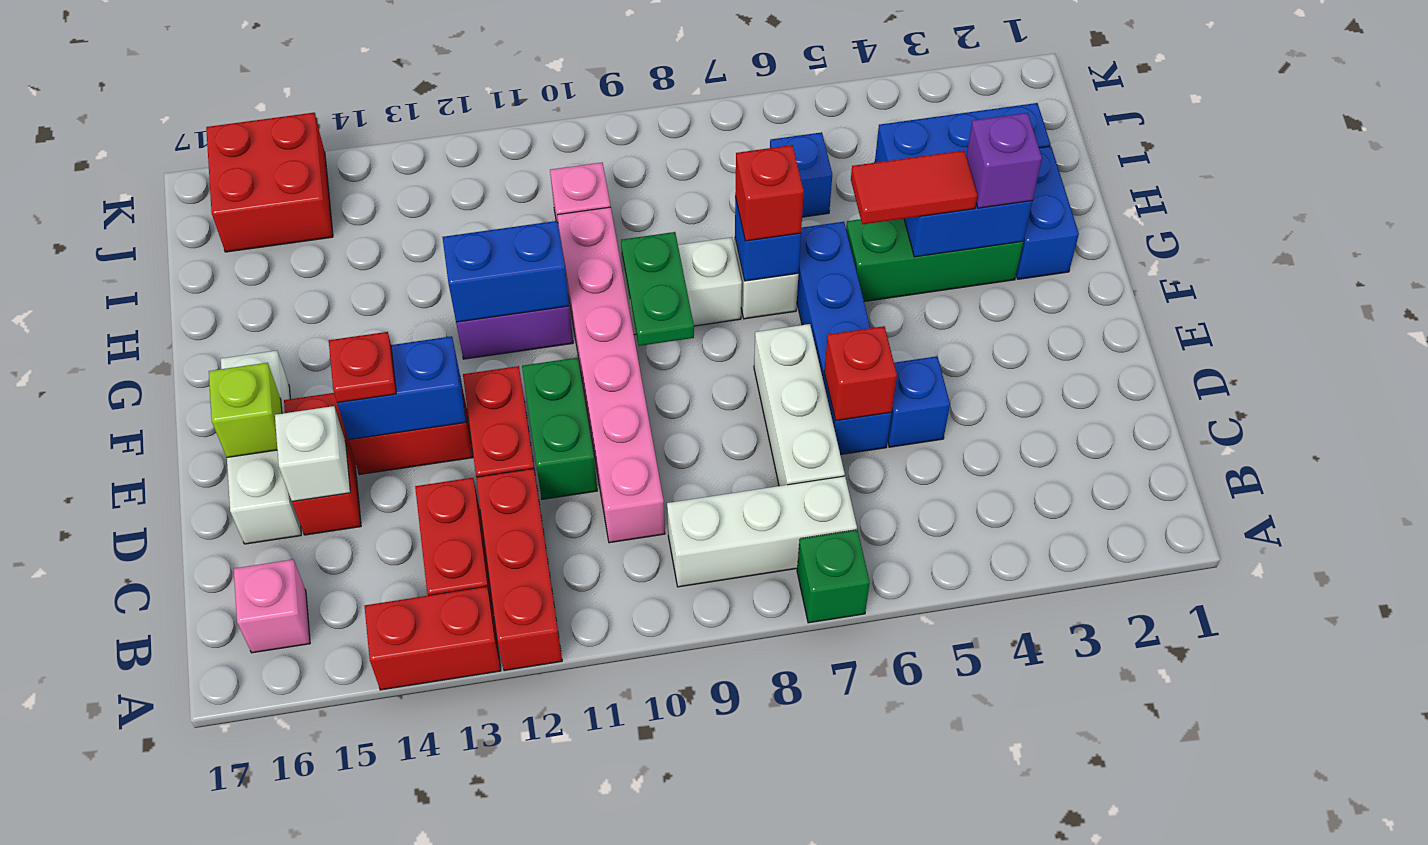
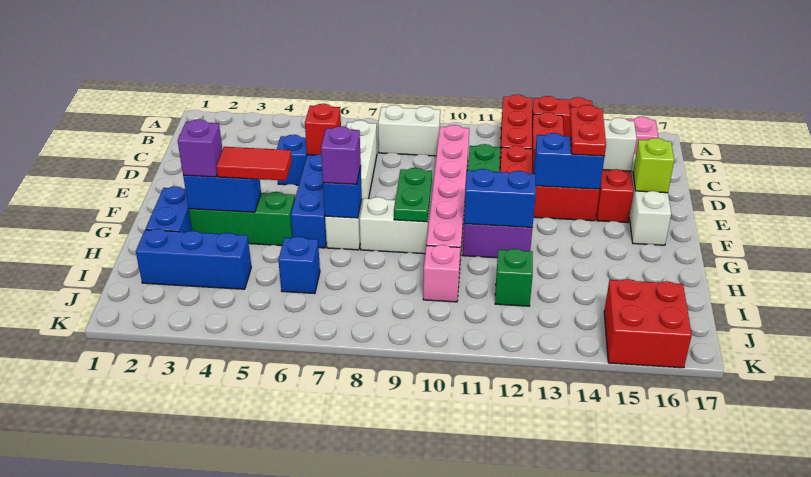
green 1x1 brick [797,530,870,623] -> green 1x1 brick moved to [495,249,533,306]
white 1x3 brick [667,476,857,587] -> white 1x2 brick [378,105,440,156]
red 1x1 plate [329,332,396,403] -> red 1x2 plate [570,105,606,156]
red 1x1 brick [735,145,804,241] -> purple 1x1 brick [321,126,361,184]

